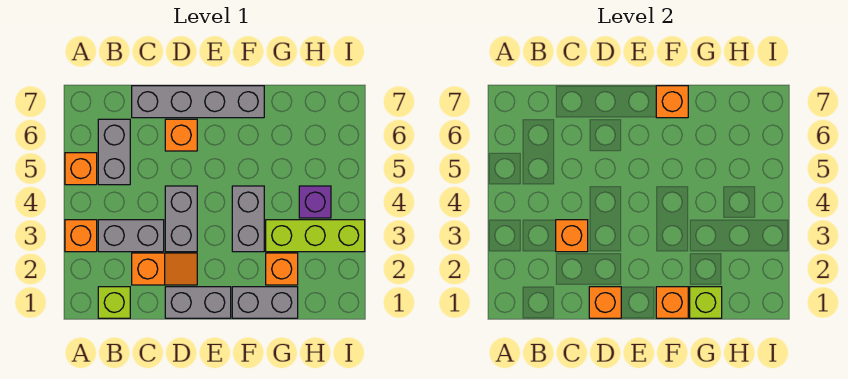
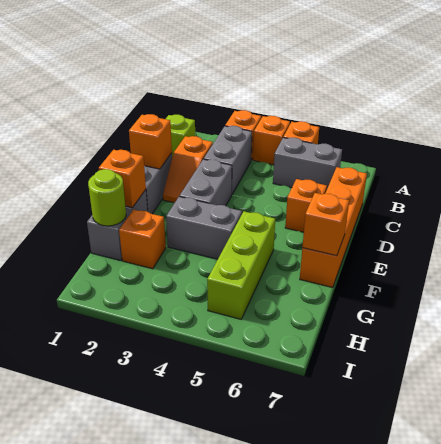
orange 1x1 brick [556,220,588,252] -> orange 1x1 brick moved to [253,116,290,165]
grey 1x4 brick [132,86,264,118] -> orange 1x4 brick [300,167,367,288]
grey 1x2 brick [165,186,197,252] -> grey 1x2 brick turned to [179,159,232,206]
lime 1x1 brick [690,287,722,318] -> lime 1x1 round brick [88,169,126,226]
lime 1x3 brick [266,220,365,252] -> lime 1x3 brick moved to [207,211,275,319]
purple 1x1 brick [299,186,331,218] -> none

